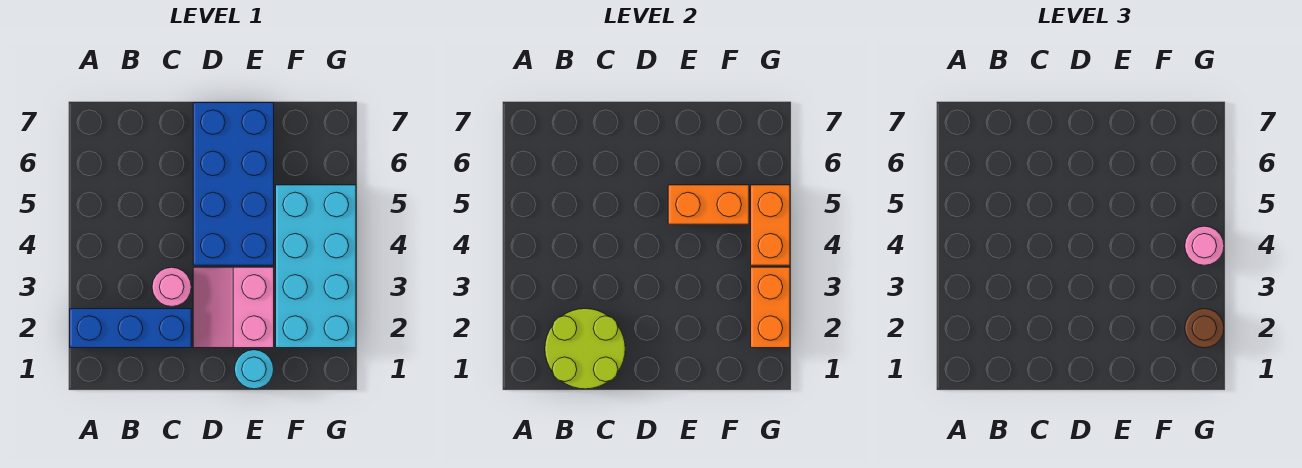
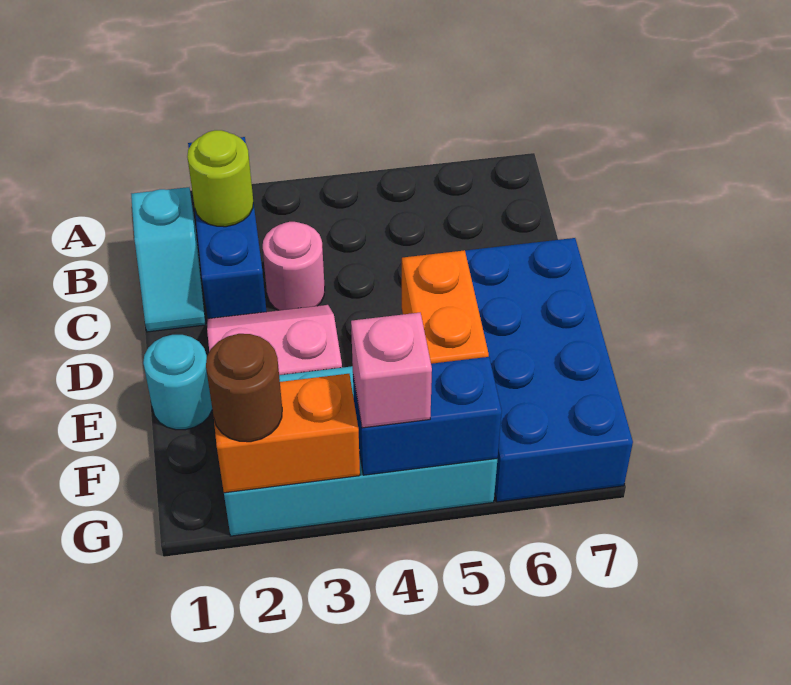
none -> cyan 1x2 slope [131,187,206,332]
lime 2x2 round brick [545,309,625,389] -> lime 1x1 round brick [187,130,253,227]
blue 2x4 brick [193,103,274,265] -> blue 2x4 brick turned to [465,238,633,502]
orange 1x2 brick [751,185,790,265] -> blue 1x2 brick [353,357,502,475]
pink 1x1 round brick [1185,226,1224,265] -> pink 1x1 brick [351,313,432,428]

